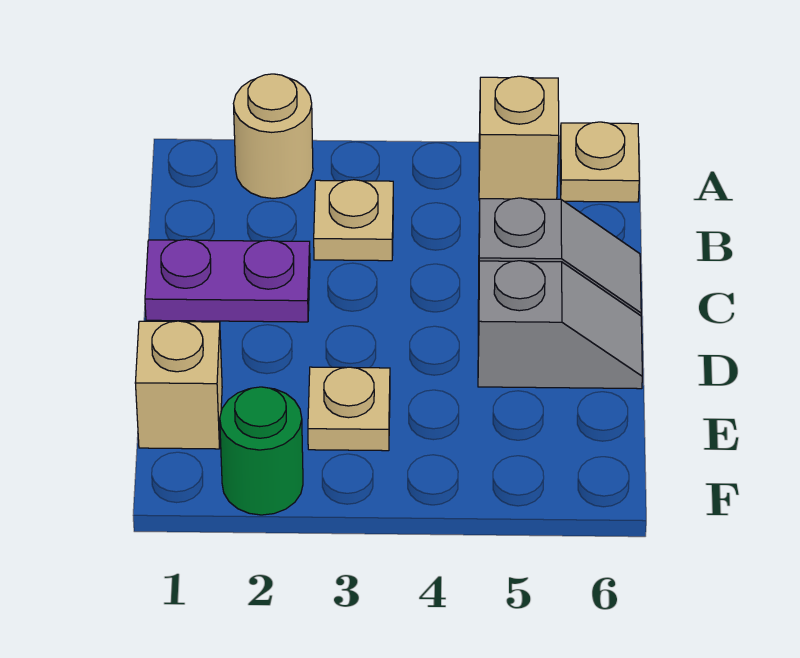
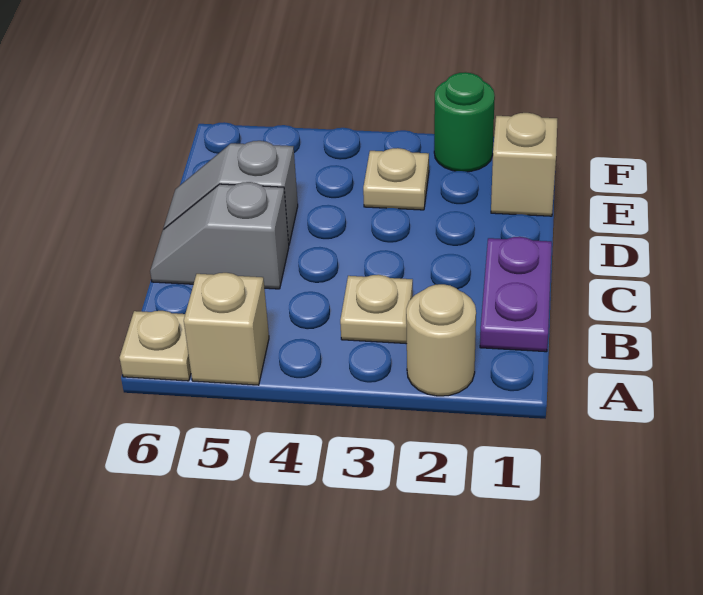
purple 1x2 plate [145,239,310,322] -> purple 1x2 plate turned to [480,237,552,352]

